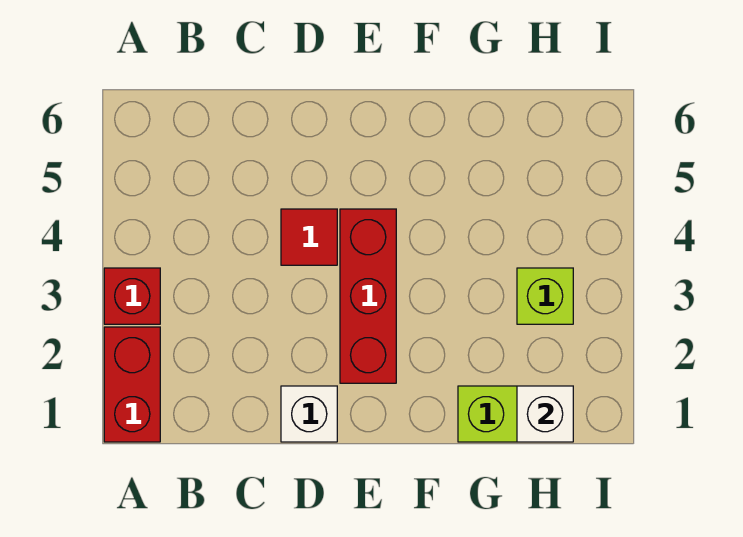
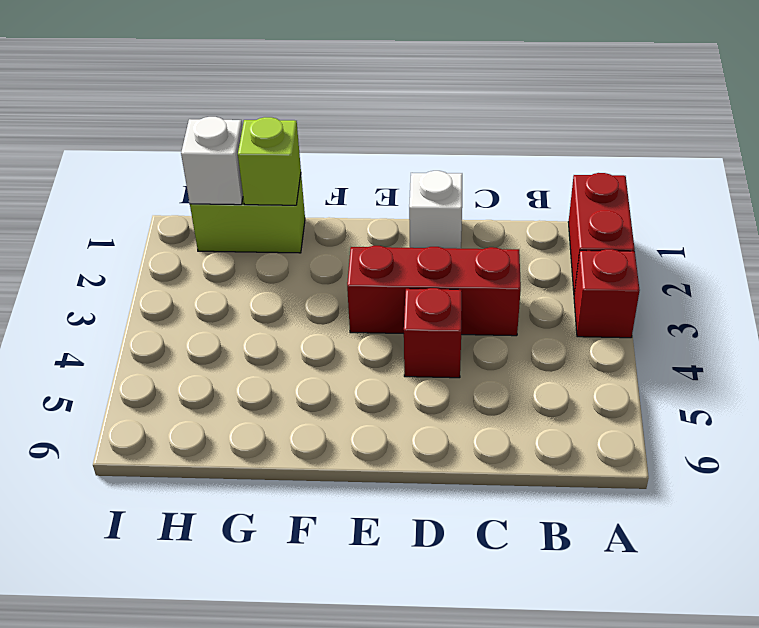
red 1x1 tile [281,209,337,265] -> red 1x1 brick [404,288,462,378]
red 1x3 brick [340,209,396,383] -> red 1x3 brick turned to [347,246,521,336]
lime 1x1 brick [517,268,573,324] -> lime 1x1 brick moved to [238,117,301,205]

